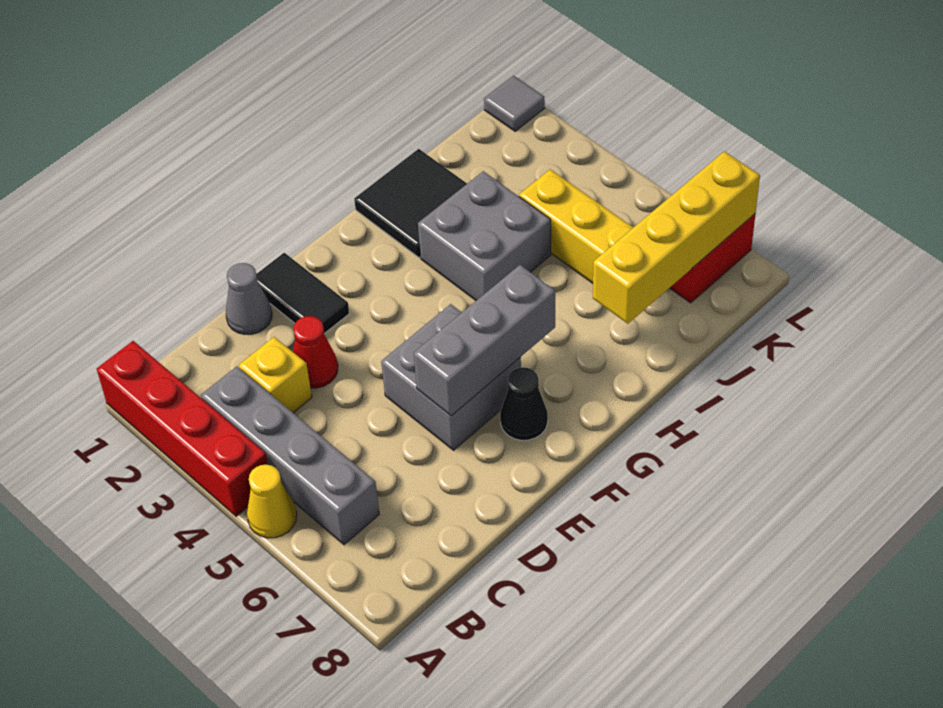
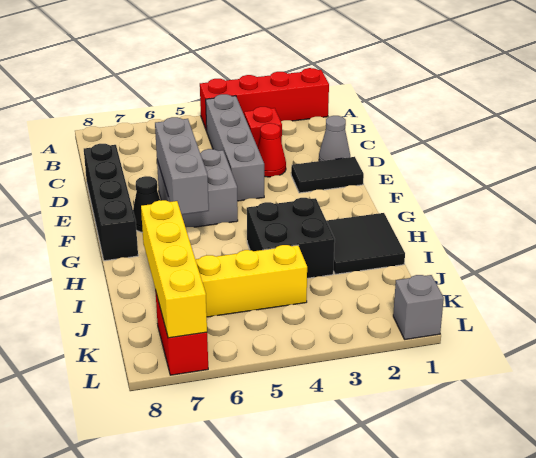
yellow 1x1 cone [247,465,297,538] -> none
grey 1x4 brick [201,366,379,545] -> grey 1x4 brick turned to [206,94,264,201]
yellow 1x1 brick [239,337,312,413] -> red 1x1 brick [244,107,282,147]
none -> black 1x4 brick [84,144,138,261]
grey 2x2 brick [418,171,551,301] -> black 2x2 brick [247,198,335,278]
grey 1x1 tile [484,76,545,131] -> grey 1x1 brick [393,275,444,339]

